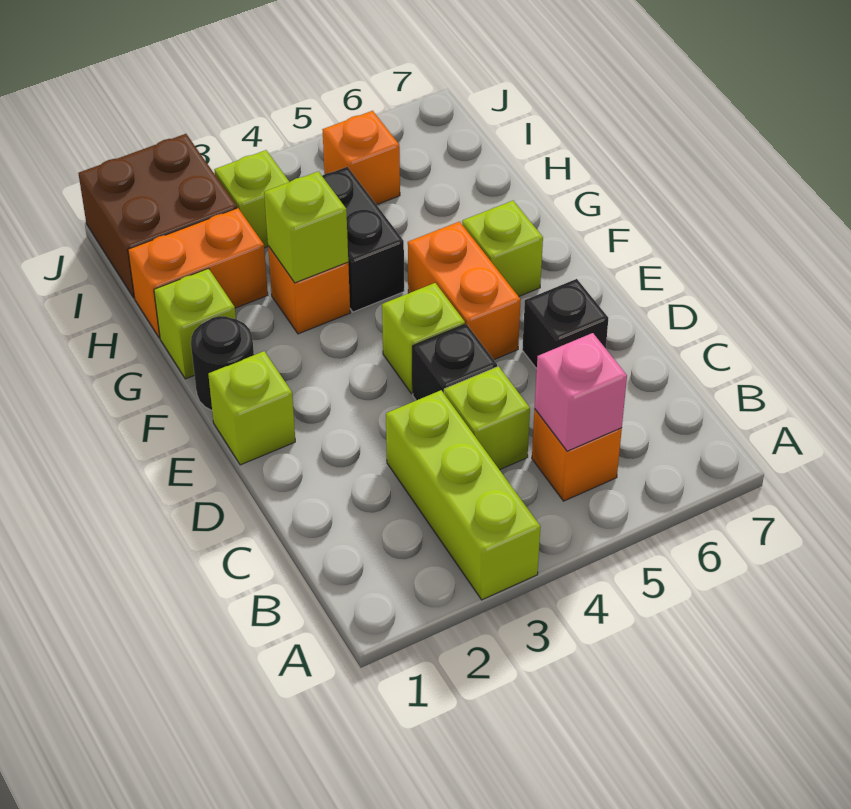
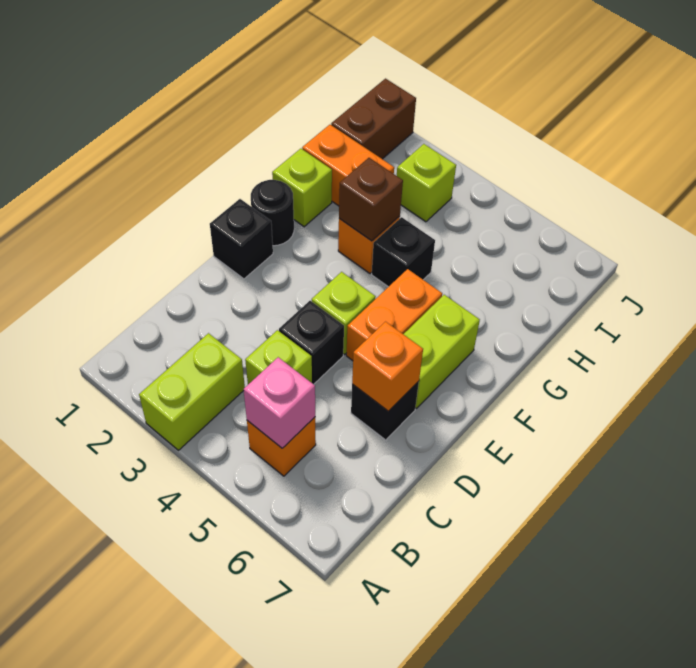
lime 1x3 brick [386,390,540,600] -> lime 1x2 brick [139,333,245,450]
lime 1x1 brick [208,351,295,465] -> black 1x1 brick [210,199,273,279]
lime 1x1 brick [462,201,543,296] -> lime 1x2 brick [404,295,480,408]
lime 1x1 brick [264,171,348,283] -> brown 1x1 brick [339,158,403,241]
black 1x2 brick [322,167,404,312] -> black 1x1 brick [372,217,435,287]
brown 2x2 brick [78,134,237,298] -> brown 1x2 brick [331,79,416,159]
orange 1x1 brick [322,111,400,205] -> orange 1x1 brick moved to [352,322,423,411]

